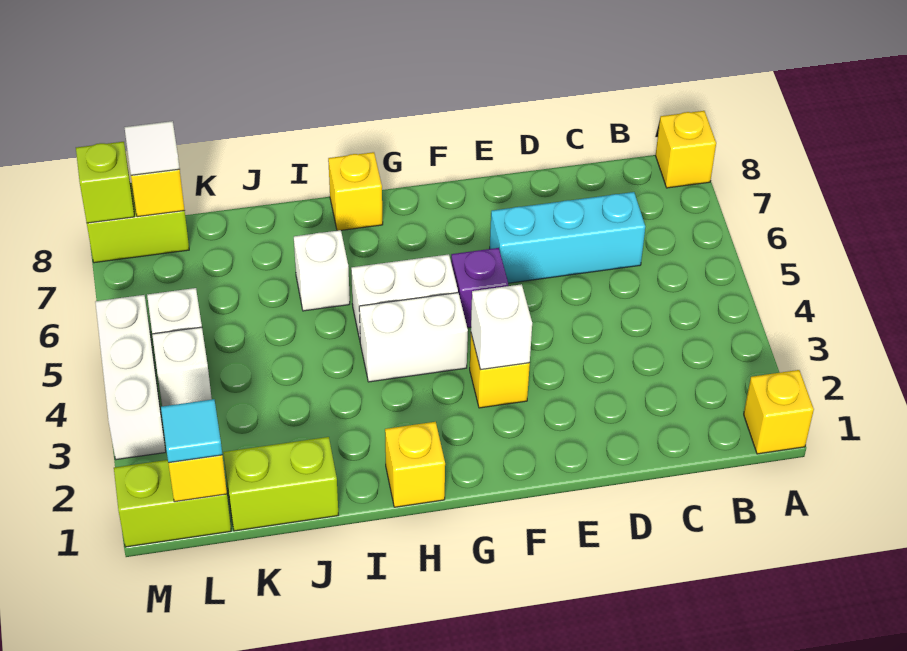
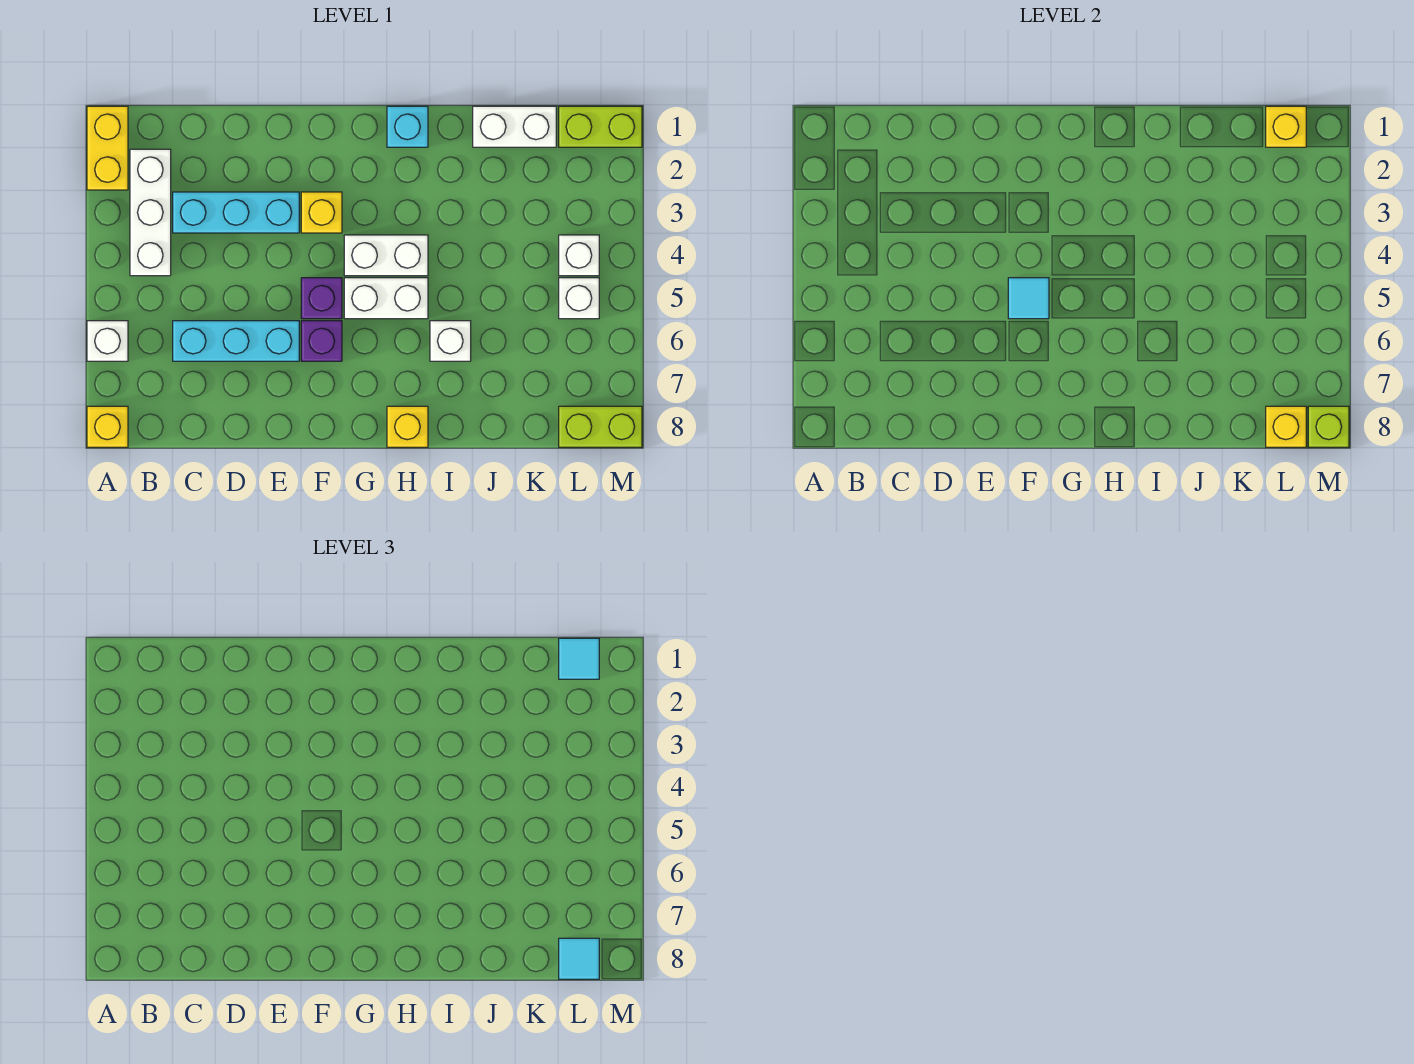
yellow 1x1 brick [744,370,814,454] -> yellow 1x2 brick [87,106,128,190]
none -> cyan 1x3 brick [173,192,299,233]
white 1x1 brick [471,284,532,370] -> white 1x1 brick moved to [87,321,128,361]
none -> cyan 1x1 tile [1008,278,1049,319]
none -> purple 1x1 brick [301,321,342,361]
yellow 1x1 brick [385,422,445,507] -> cyan 1x1 brick [387,106,428,147]
lime 1x2 brick [223,437,338,531] -> white 1x2 brick [473,106,556,147]
white 1x1 tile [124,121,180,175] -> cyan 1x1 tile [559,938,599,979]
white 1x3 brick [95,295,166,460] -> white 1x3 brick moved to [130,149,171,276]

